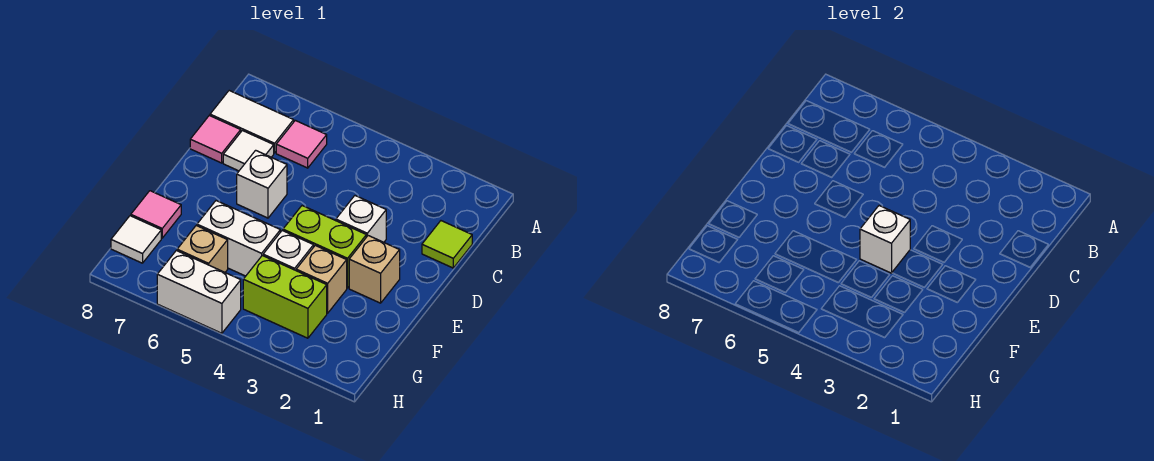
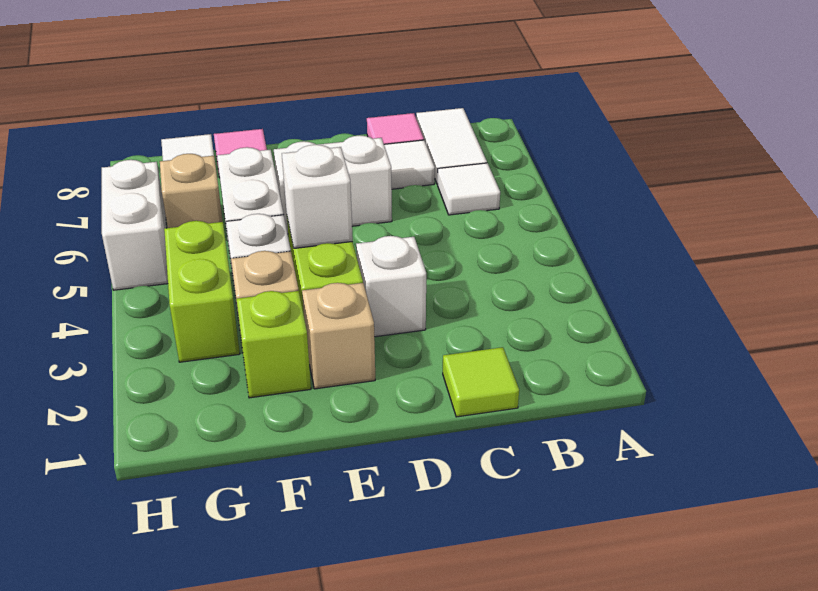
pink 1x1 tile [276,120,327,168] -> white 1x1 tile [438,163,500,215]
white 1x1 brick [237,150,287,218] -> white 1x2 brick [274,135,392,234]
none -> lime 1x1 brick [236,291,311,398]

